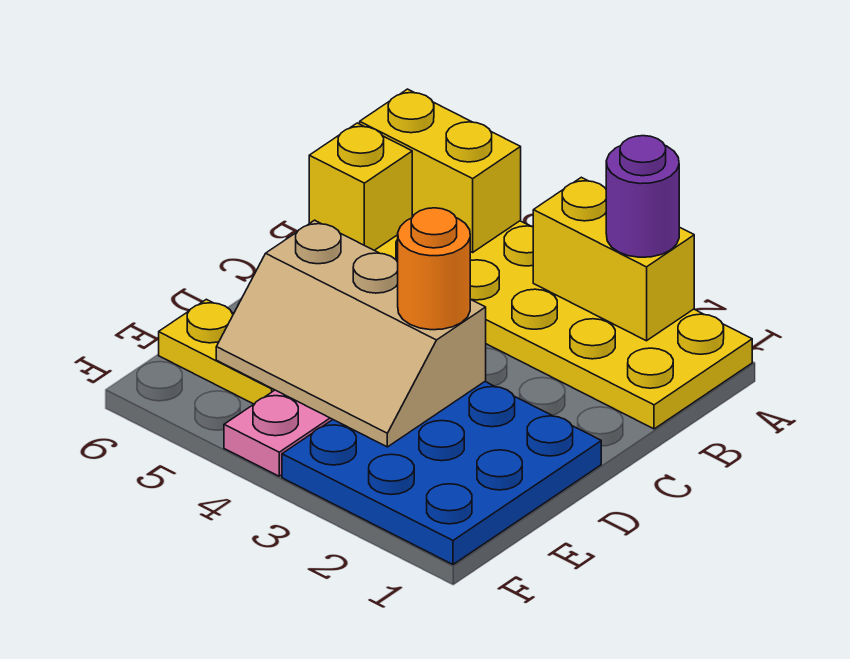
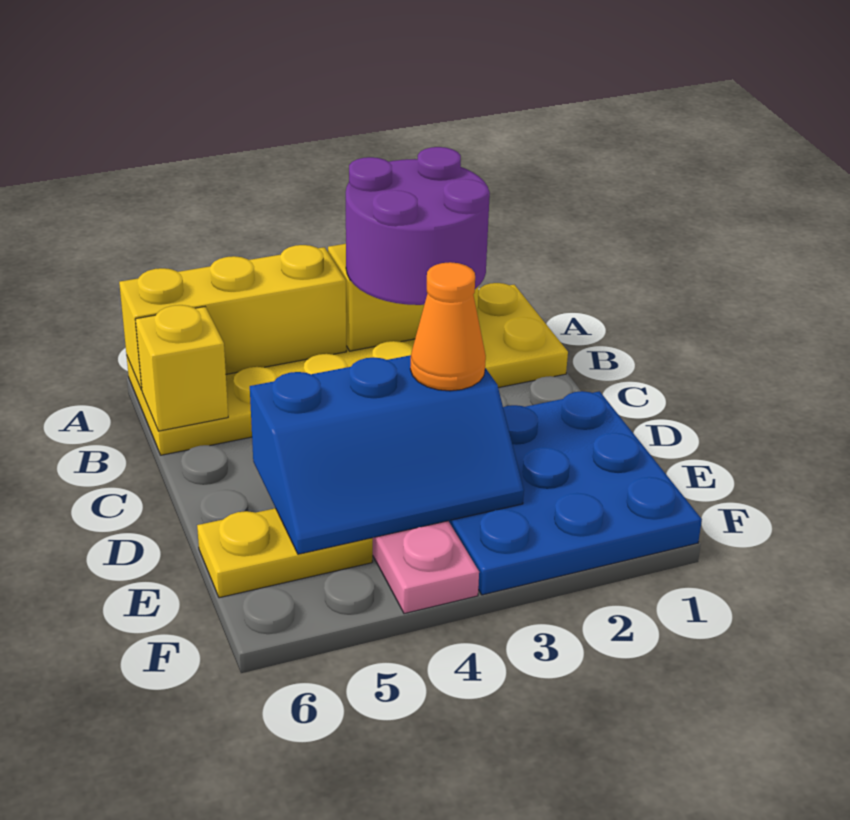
purple 1x1 round brick [606,136,679,257] -> purple 2x2 round brick [346,147,490,305]
yellow 1x2 brick [360,89,521,252] -> yellow 1x3 brick [119,245,346,390]
tan 2x3 slope [216,220,486,447] -> blue 2x3 slope [250,355,524,554]
orange 1x1 round brick [398,208,470,330] -> orange 1x1 cone [410,262,486,391]

